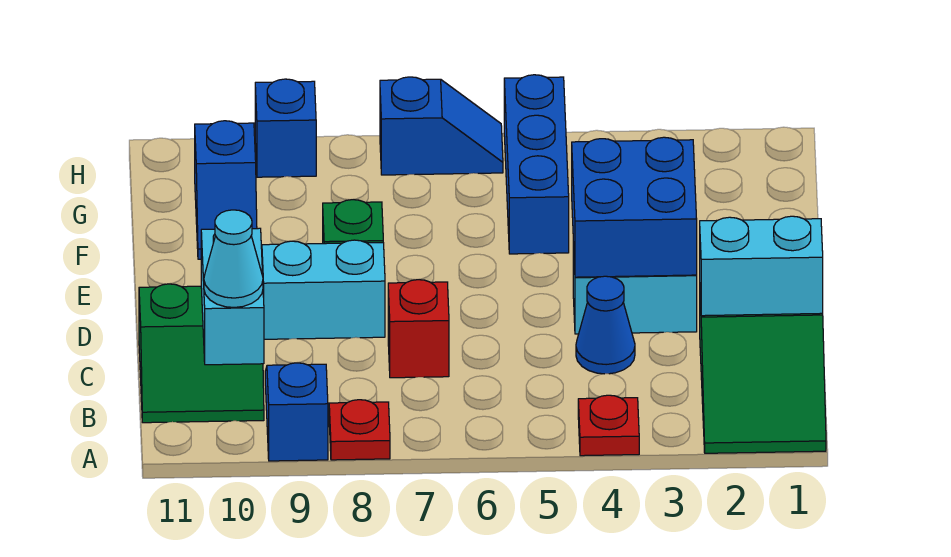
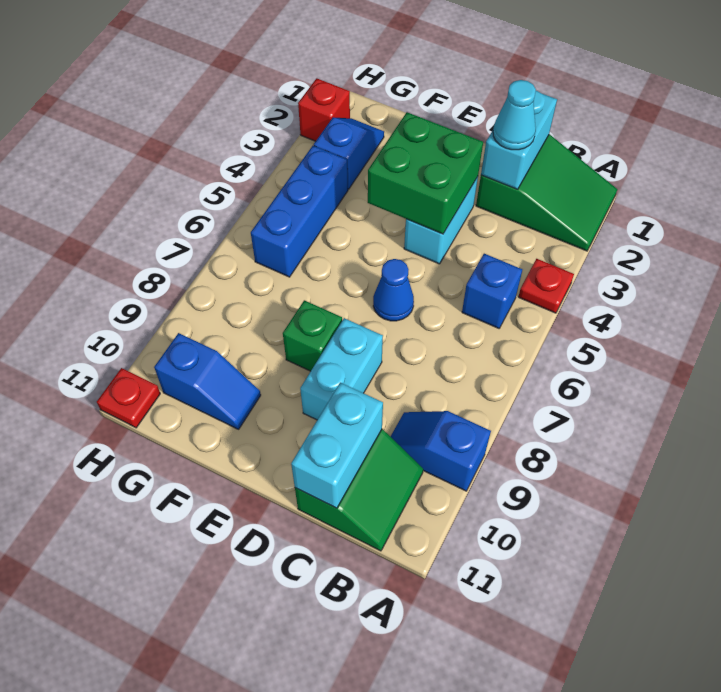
red 1x1 plate [329,400,390,460] -> red 1x1 plate moved to [97,368,160,428]
cyan 1x2 brick [201,228,264,365] -> cyan 1x2 brick turned to [291,383,383,508]
cyan 1x1 cone [204,210,263,308] -> cyan 1x1 cone moved to [493,80,536,150]
blue 1x1 cone [576,276,635,374] -> blue 1x1 cone moved to [373,259,414,321]
red 1x1 brick [388,280,449,378] -> red 1x1 brick moved to [298,78,350,141]
blue 2x2 brick [572,137,697,277] -> green 2x2 brick [368,112,483,234]
blue 1x3 brick [504,75,569,254] -> blue 1x3 brick turned to [251,146,348,277]
blue 1x2 slope [380,77,503,175] -> blue 1x2 slope moved to [314,117,384,189]
blue 1x1 brick [255,79,316,177] -> blue 1x1 brick moved to [462,254,522,328]

